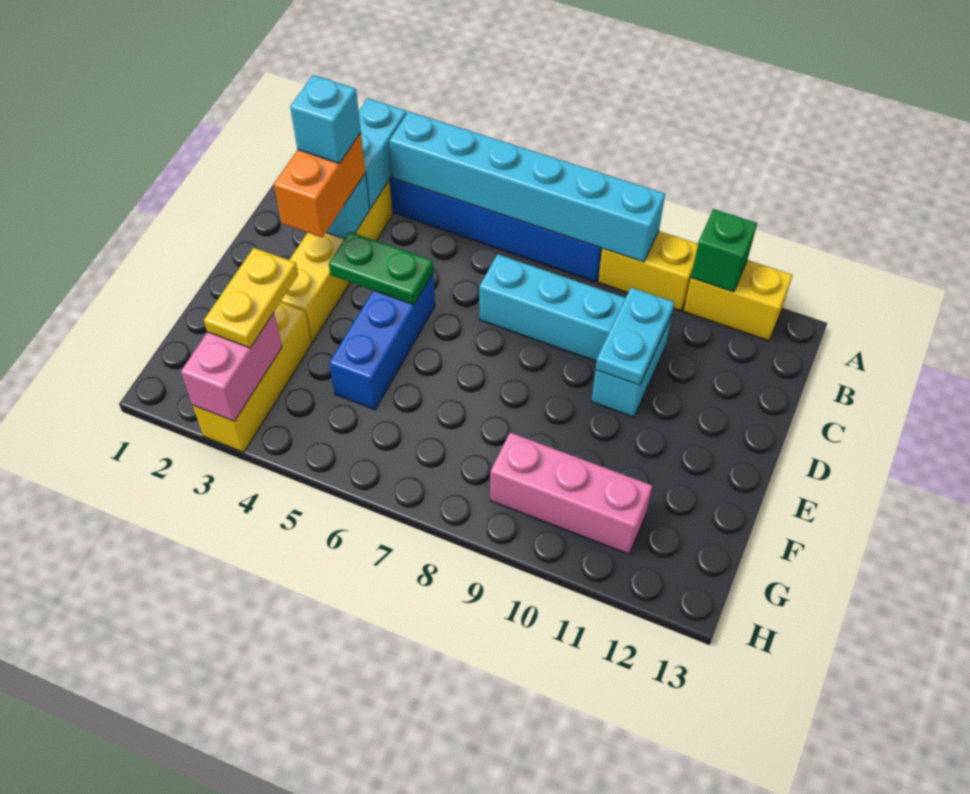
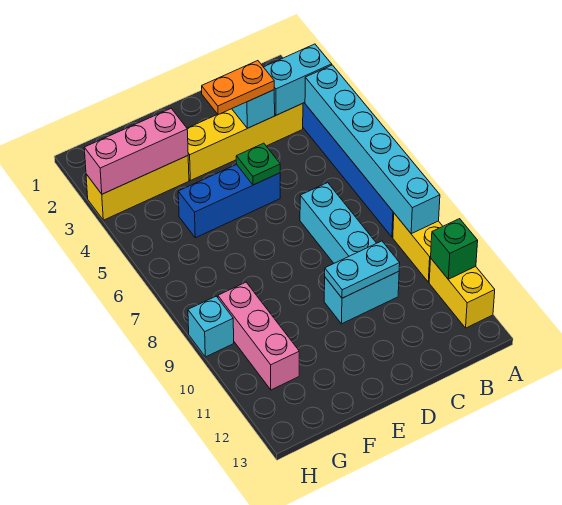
orange 1x2 brick [274,133,365,238] -> orange 1x2 plate [202,61,274,115]
cyan 1x1 brick [290,75,361,164] -> cyan 1x1 brick moved to [188,296,234,357]
green 1x2 plate [329,232,433,305] -> green 1x1 plate [236,143,280,185]
yellow 1x2 plate [204,248,298,348] -> none
pink 1x2 brick [181,313,282,421] -> pink 1x3 brick [84,109,188,194]

